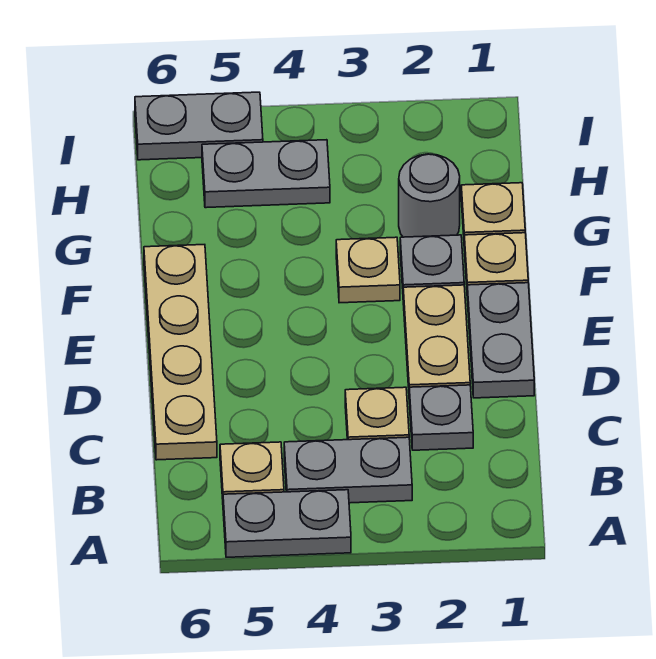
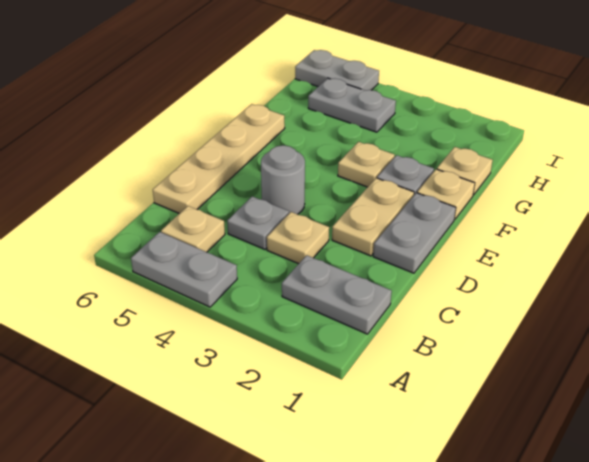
grey 1x2 plate [284,437,412,503] -> grey 1x2 plate moved to [282,255,392,334]
grey 1x1 plate [409,385,473,450] -> grey 1x1 plate moved to [227,196,289,249]
grey 1x1 round brick [399,154,460,237] -> grey 1x1 round brick moved to [261,145,305,214]

